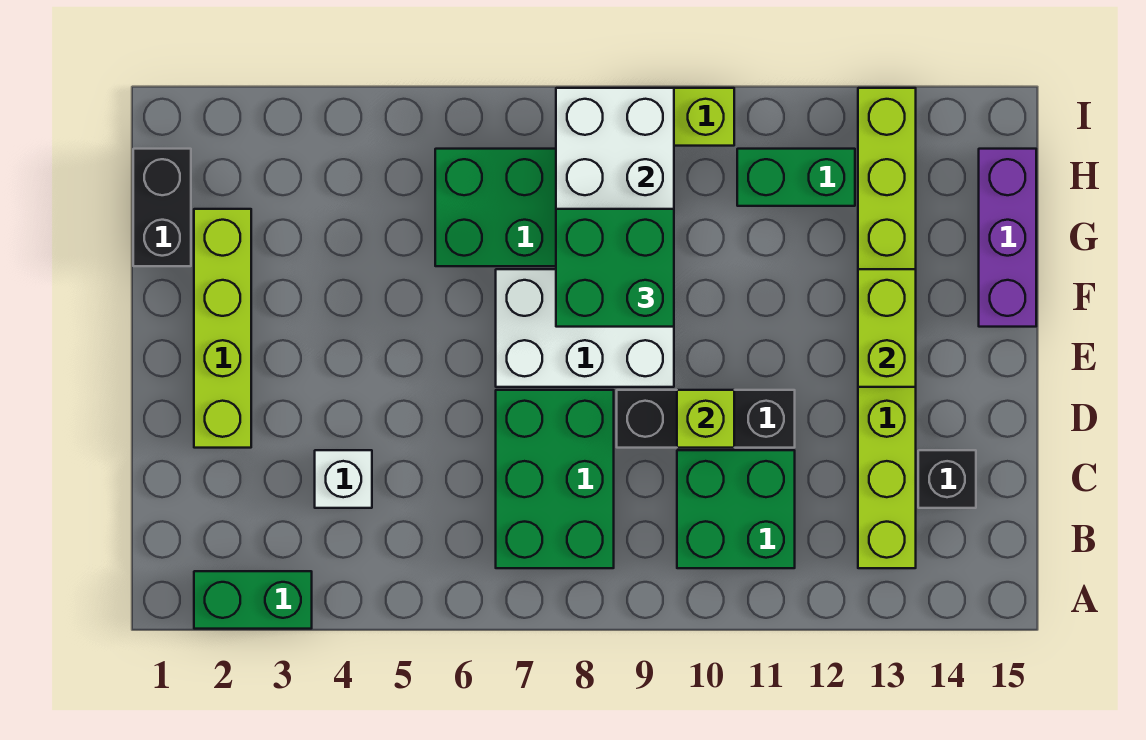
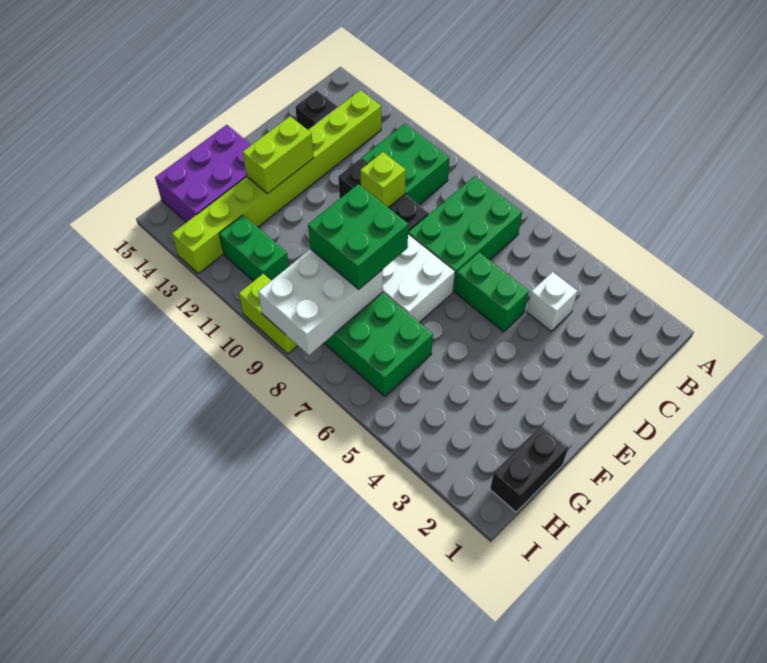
green 1x2 brick [194,571,312,629] -> green 1x2 brick moved to [455,252,529,332]
lime 1x4 brick [194,209,251,448] -> none
purple 1x3 brick [979,149,1036,327] -> purple 2x3 brick [155,125,251,222]

